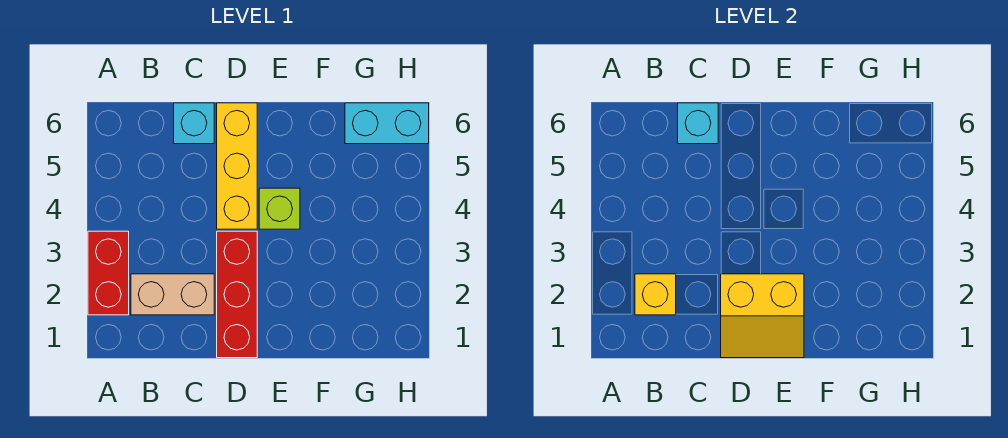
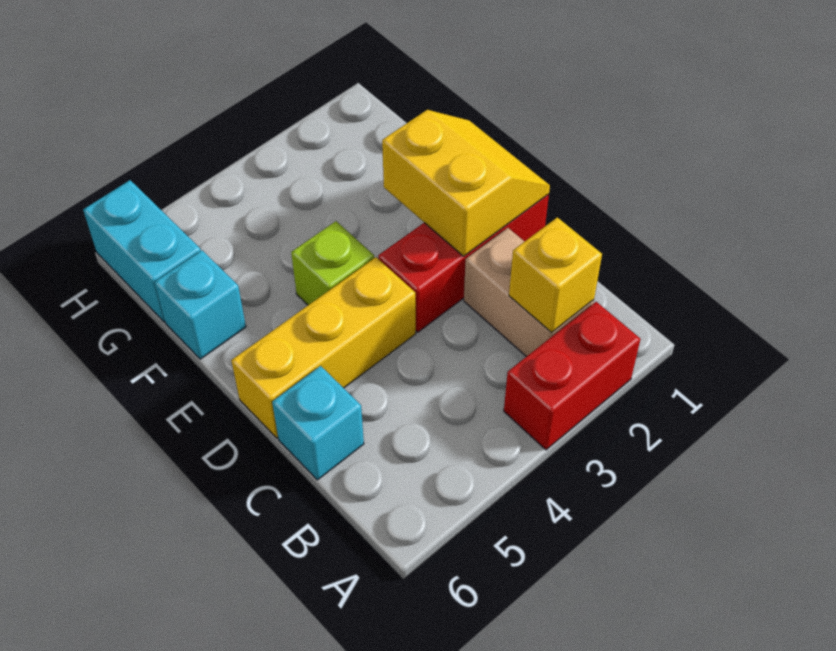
cyan 1x1 brick [678,103,718,144] -> cyan 1x1 brick moved to [155,250,246,359]

